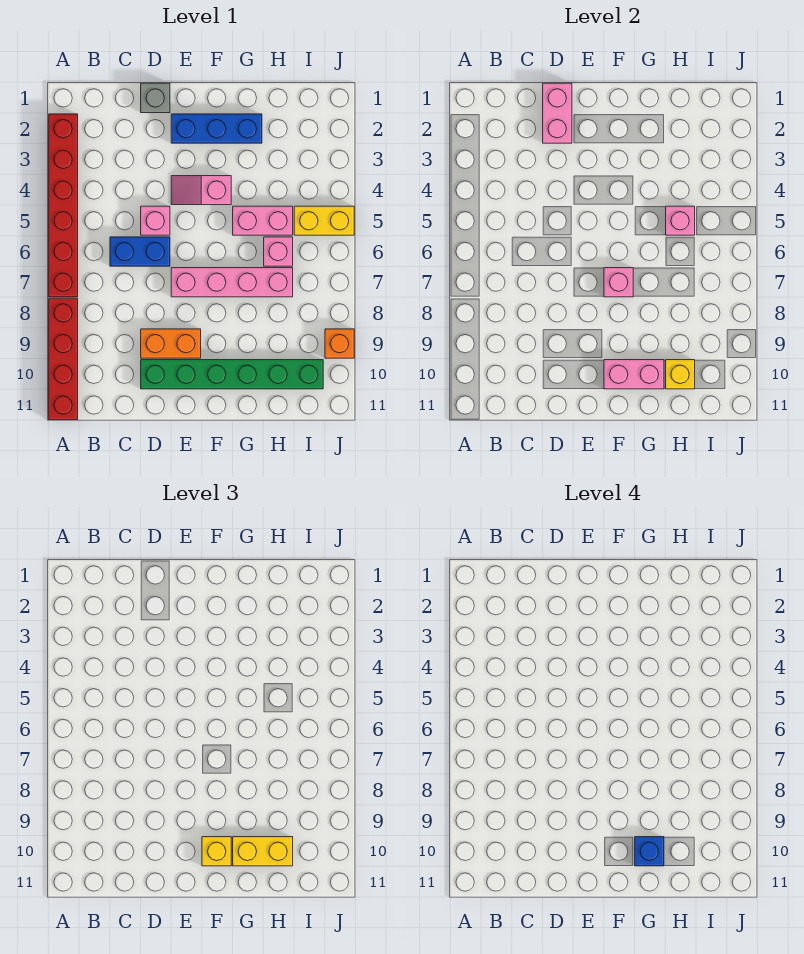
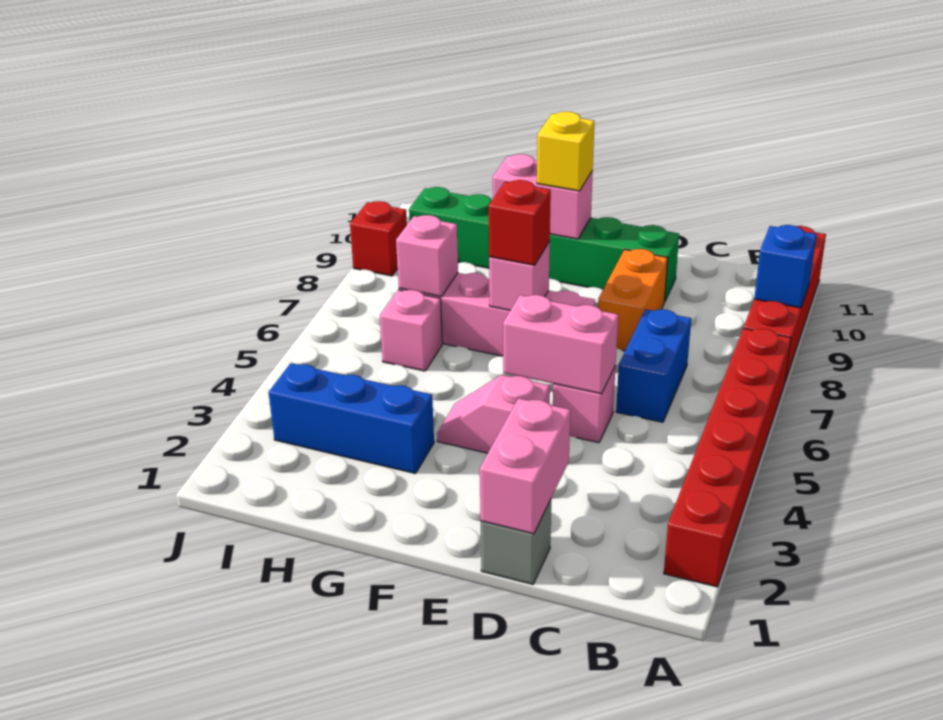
blue 1x2 brick [110,237,170,266] -> blue 1x2 brick turned to [616,309,691,422]
orange 1x2 brick [141,329,201,358] -> orange 1x2 brick turned to [598,249,668,351]
blue 1x3 brick [171,114,262,143] -> blue 1x3 brick moved to [269,363,434,474]
pink 1x2 slope [171,176,231,205] -> pink 1x2 slope turned to [437,375,550,453]
none -> red 1x1 brick [489,180,551,265]
pink 1x2 brick [233,206,293,235] -> pink 1x2 brick moved to [503,295,618,394]
yellow 1x2 brick [233,837,293,866] -> none
blue 1x1 brick [635,837,664,866] -> blue 1x1 brick moved to [754,225,817,308]
pink 1x1 brick [666,206,695,235] -> pink 1x1 brick moved to [396,215,458,297]
yellow 1x1 brick [666,360,695,389] -> none
yellow 1x2 brick [294,206,354,235] -> none
orange 1x1 brick [325,329,354,358] -> red 1x1 brick [350,201,407,276]

